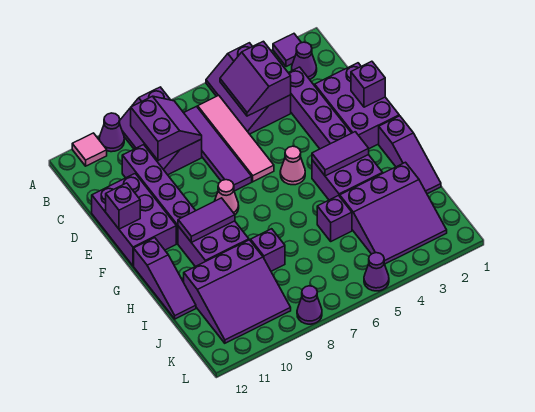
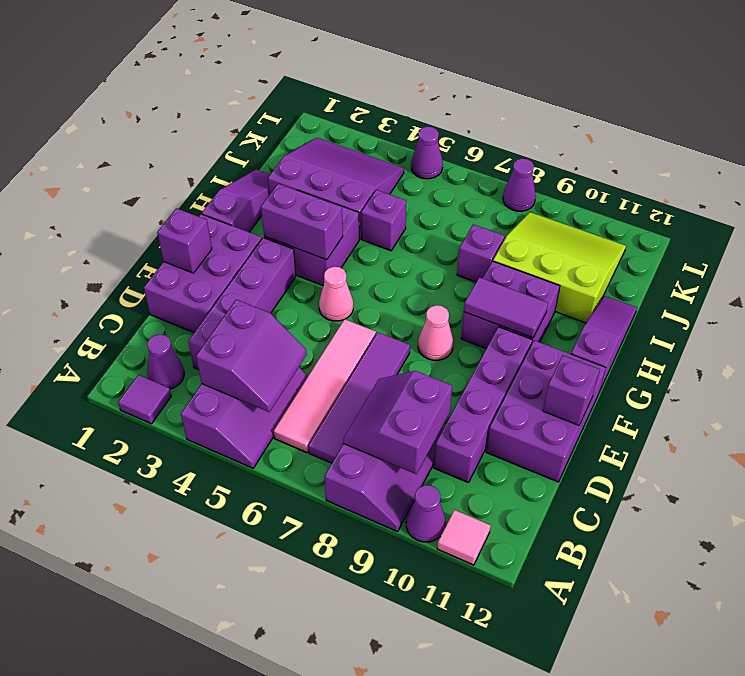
purple 1x2 tile [312,132,369,176] -> purple 1x2 brick [261,184,343,260]
purple 3x3 slope [184,240,291,343] -> lime 3x3 slope [493,212,626,323]

